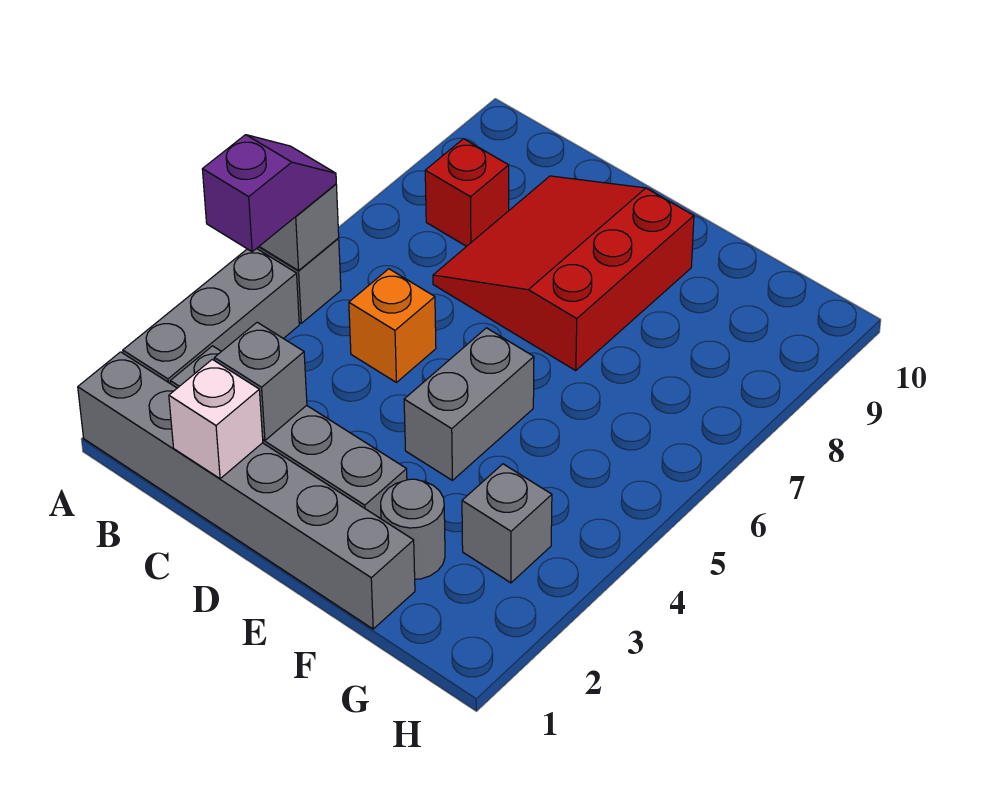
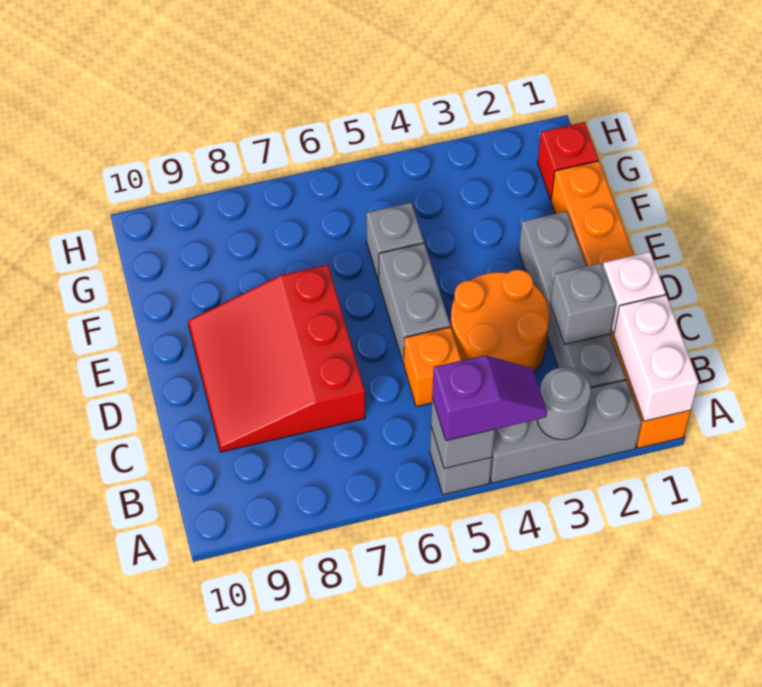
grey 1x6 brick [78,352,415,629] -> orange 1x6 brick [551,161,691,448]
none -> white 1x2 brick [614,295,699,421]
purple 1x2 slope [202,135,336,252] -> purple 1x2 slope turned to [432,355,547,441]
red 1x1 brick [425,139,509,246] -> red 1x1 brick moved to [538,122,598,200]
none -> orange 2x2 round brick [450,270,550,372]
red 3x3 slope [433,176,694,370] -> red 3x3 slope turned to [188,265,365,452]
grey 1x2 brick [404,328,534,480] -> grey 1x2 brick turned to [379,243,450,364]
grey 1x1 round brick [381,479,445,579] -> grey 1x1 round brick moved to [537,367,591,440]
grey 1x1 brick [462,464,552,583] -> grey 1x1 brick moved to [366,203,424,281]

